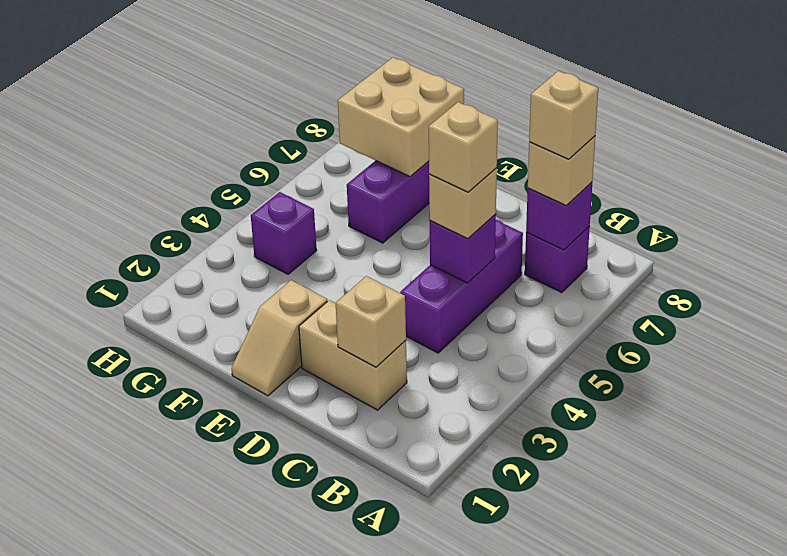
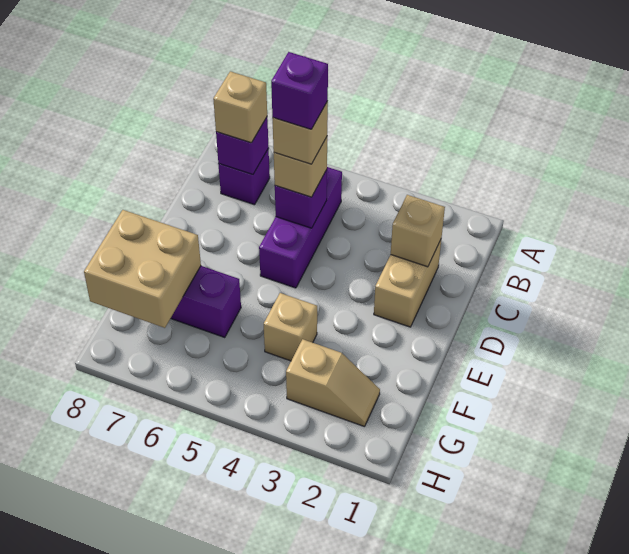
tan 1x1 brick [529,71,598,159] -> tan 1x1 brick moved to [264,293,317,361]
purple 1x3 brick [400,220,523,353] -> purple 1x3 brick turned to [259,167,342,288]
tan 1x2 slope [231,280,327,396] -> tan 1x2 slope moved to [286,339,380,427]
purple 1x1 brick [251,192,317,274] -> purple 1x1 brick moved to [271,52,328,129]

